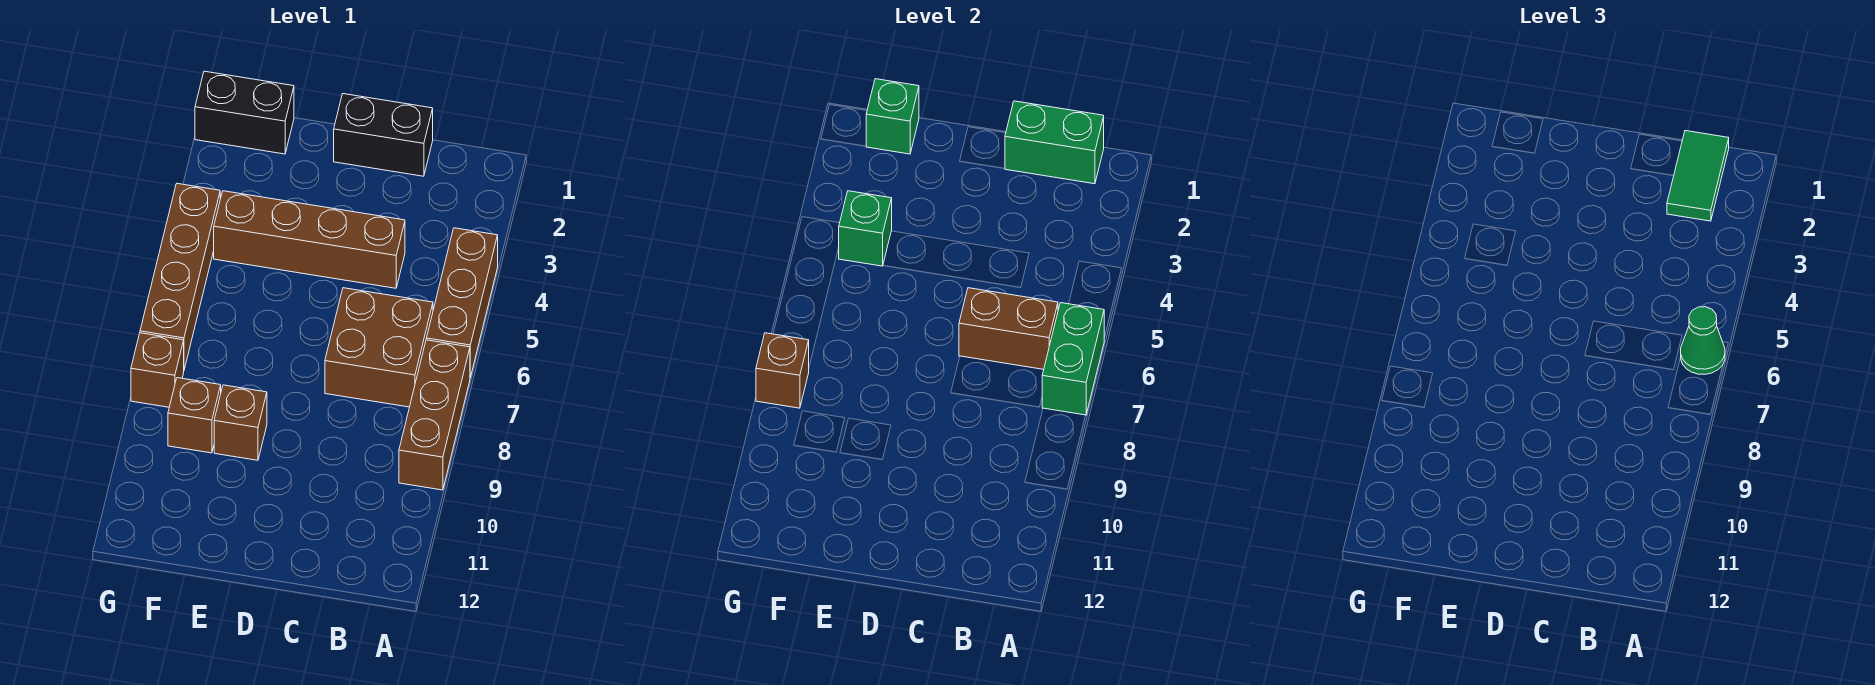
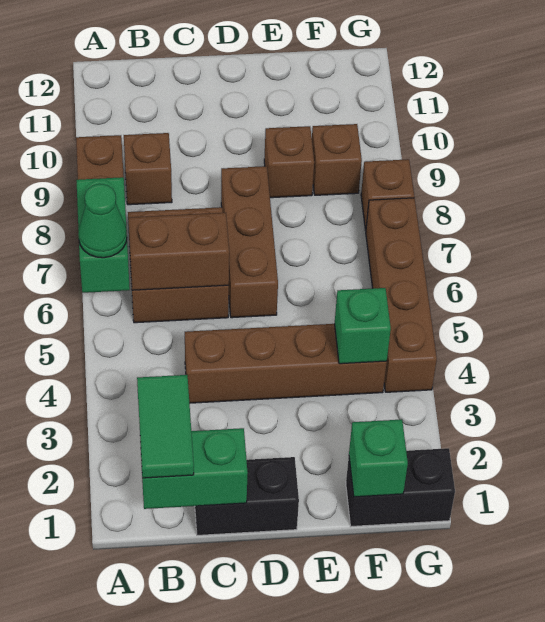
brown 1x3 brick [426,228,498,378] -> brown 1x3 brick moved to [221,166,278,318]
brown 1x1 brick [756,333,809,408] -> brown 1x1 brick moved to [124,133,172,205]

